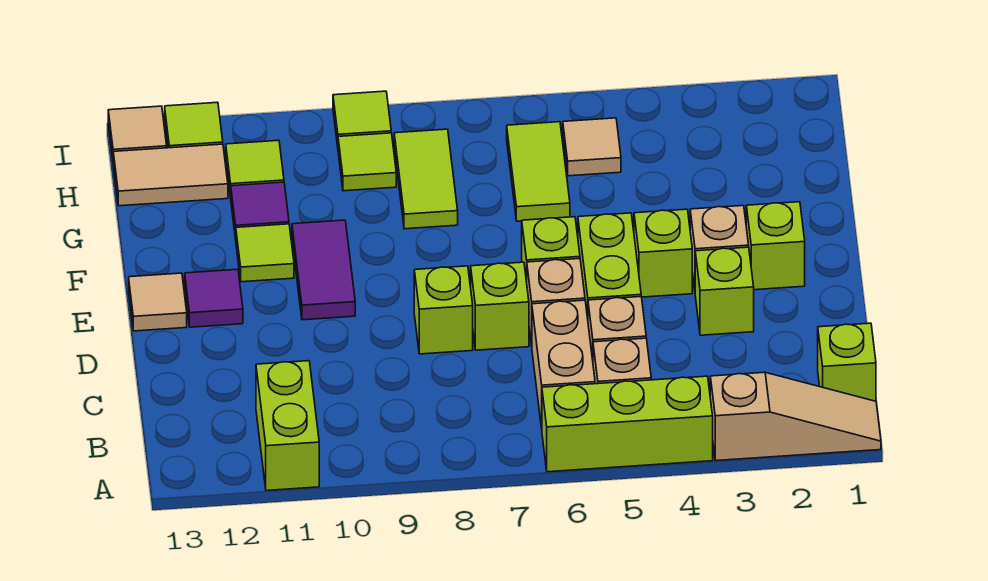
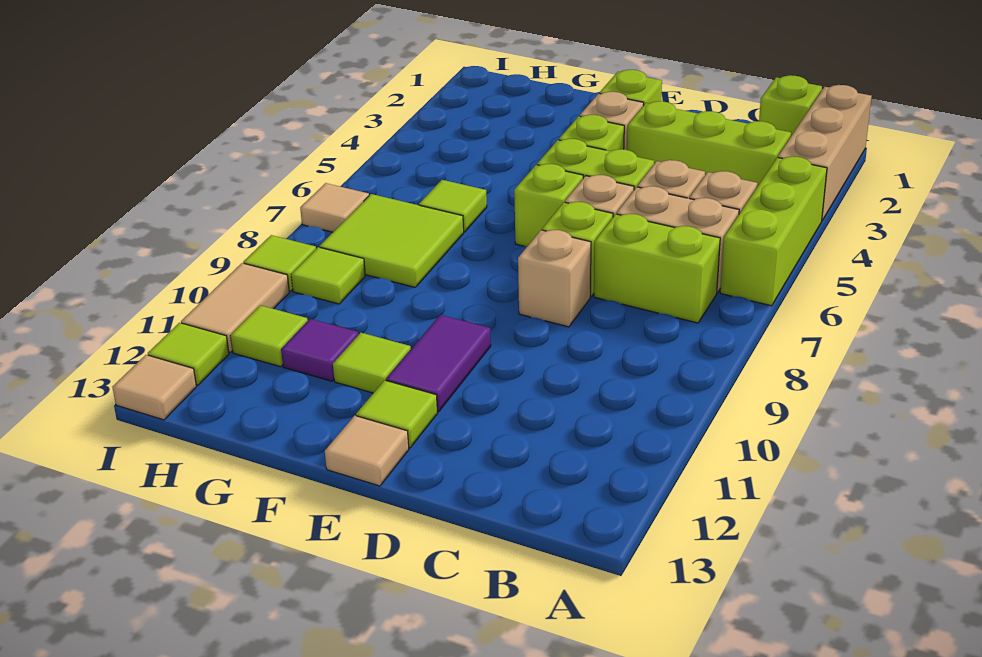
tan 1x3 slope [710,372,881,461] -> tan 1x3 brick [778,85,872,220]
lime 1x2 brick [256,361,319,491] -> lime 1x2 brick moved to [594,214,720,323]
lime 1x1 brick [695,247,754,335] -> lime 1x3 brick [627,101,791,187]
lime 1x1 brick [414,266,473,354] -> tan 1x1 brick [518,230,591,327]
purple 1x2 tile [292,220,355,320] -> purple 1x2 tile turned to [386,315,491,412]
purple 1x1 tile [185,269,243,327] -> lime 1x1 tile [356,380,438,448]
lime 1x2 tile [507,122,570,221] -> lime 1x1 tile [419,180,487,232]
lime 1x2 tile [394,129,458,229] -> lime 2x2 tile [320,194,464,287]
tan 1x1 tile [563,118,621,176] -> tan 1x1 tile moved to [300,183,369,232]
tan 1x2 tile [113,144,228,206] -> tan 1x2 tile moved to [181,263,289,352]

